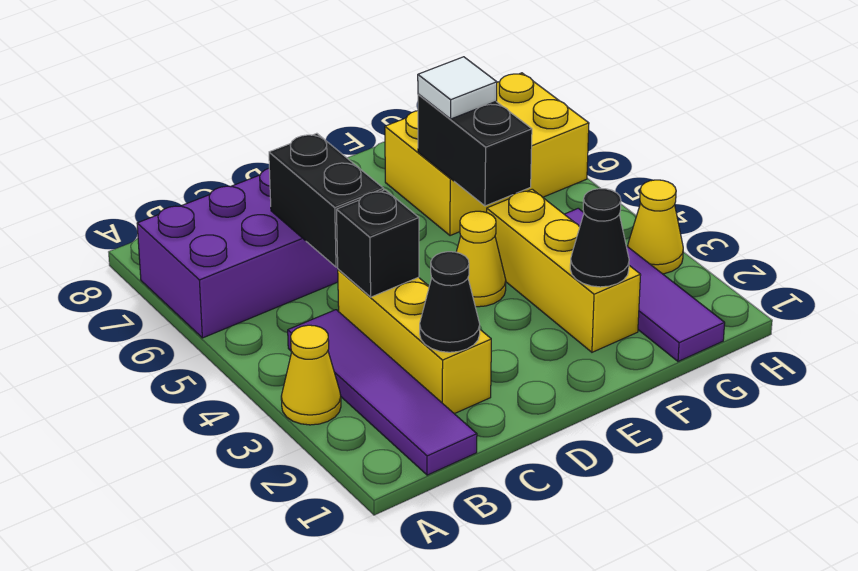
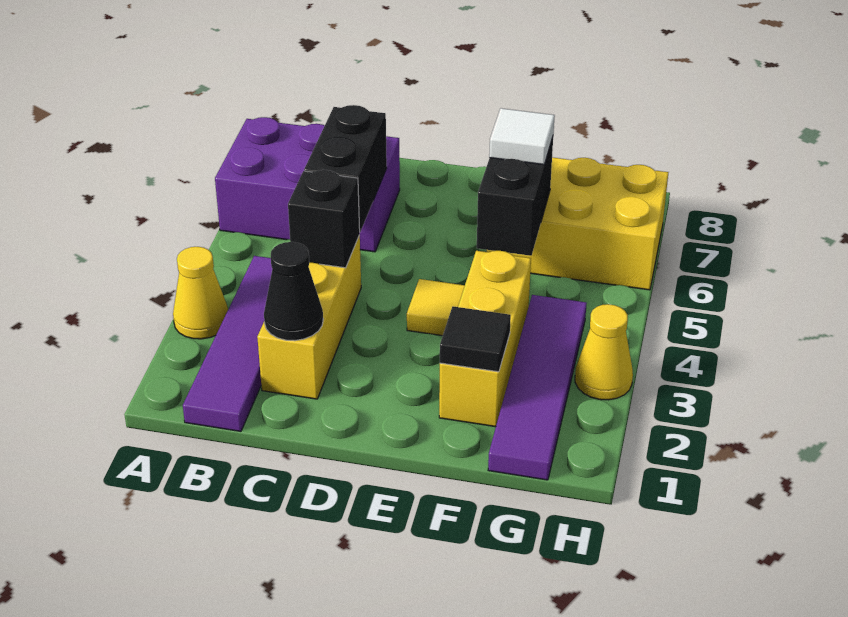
yellow 1x1 cone [456,211,506,307] -> yellow 1x1 tile [407,279,465,336]
black 1x1 cone [570,189,629,287] -> black 1x1 tile [440,306,511,372]

